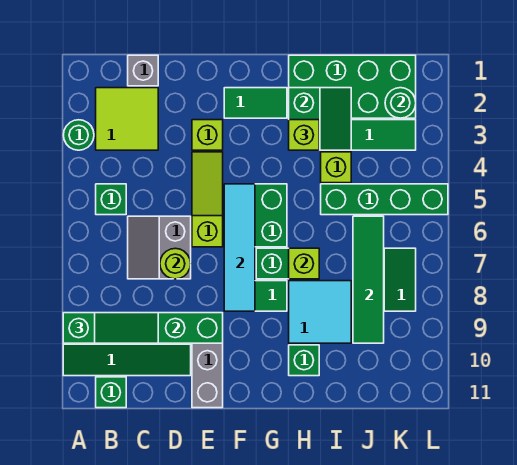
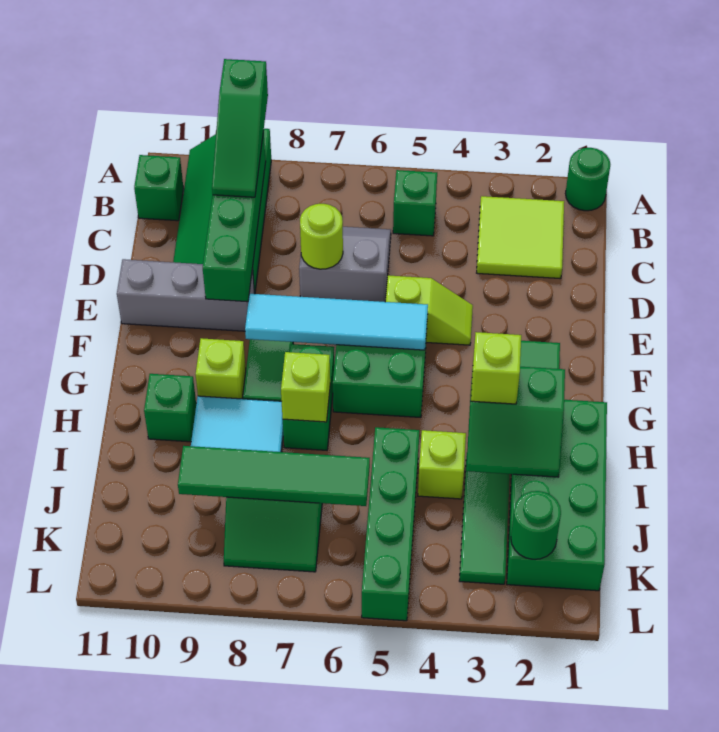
green 1x1 round brick [64,120,94,150] -> green 1x1 round brick moved to [566,148,610,211]
grey 1x1 brick [128,55,158,86] -> none
lime 1x1 brick [192,120,223,150] -> lime 1x1 brick moved to [196,338,246,399]
lime 1x3 slope [192,152,223,247] -> lime 1x2 slope [386,275,473,345]

